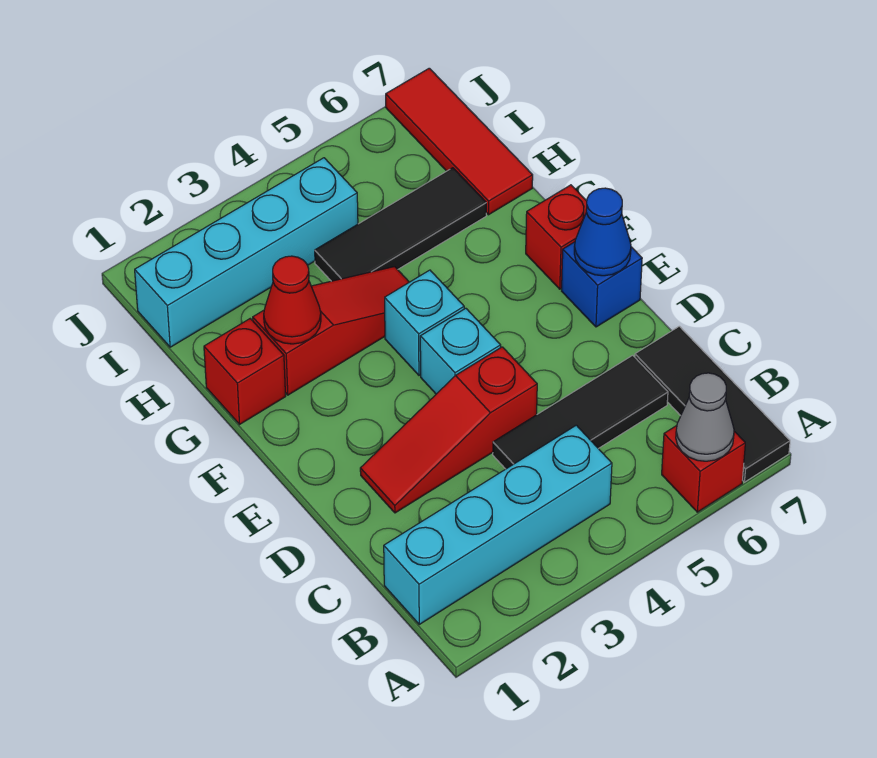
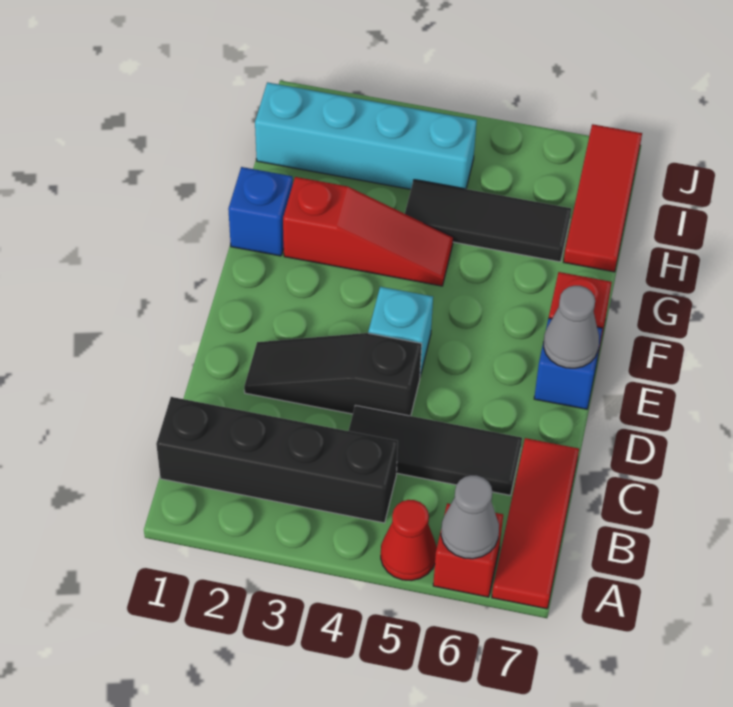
black 1x3 tile [635,326,790,482] -> red 1x3 tile [492,438,579,609]
cyan 1x4 brick [384,425,612,624] -> black 1x4 brick [156,397,398,523]
red 1x3 slope [360,347,537,513] -> black 1x3 slope [244,333,422,416]
blue 1x1 cone [574,188,631,276] -> grey 1x1 cone [544,286,599,368]
cyan 1x1 brick [385,270,464,375] -> none
red 1x1 brick [204,319,286,424] -> blue 1x1 brick [228,167,293,256]
red 1x1 cone [264,256,321,344] -> red 1x1 cone moved to [381,500,437,581]

